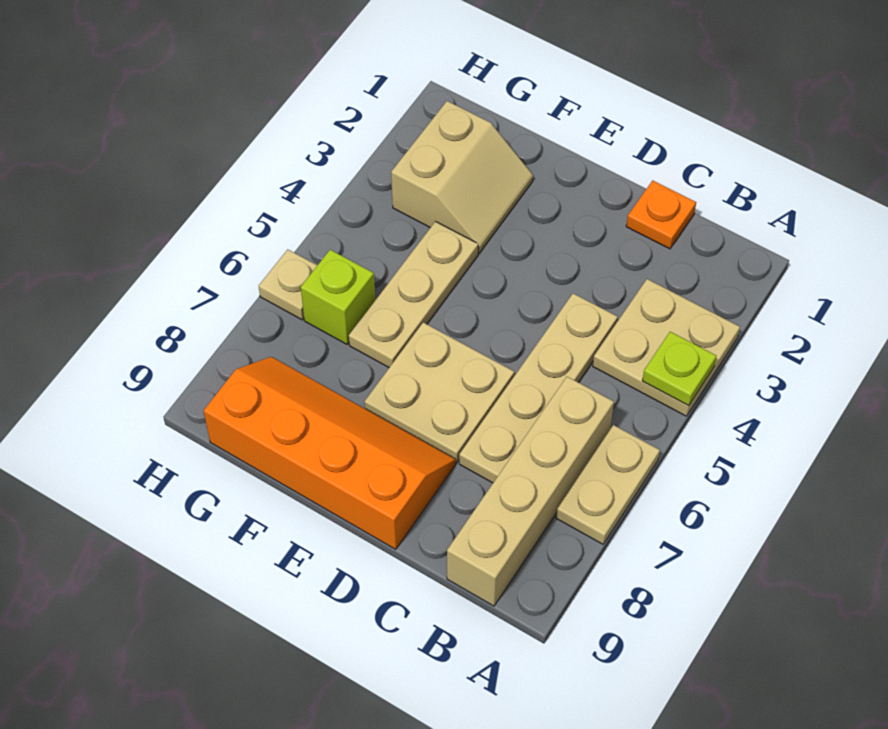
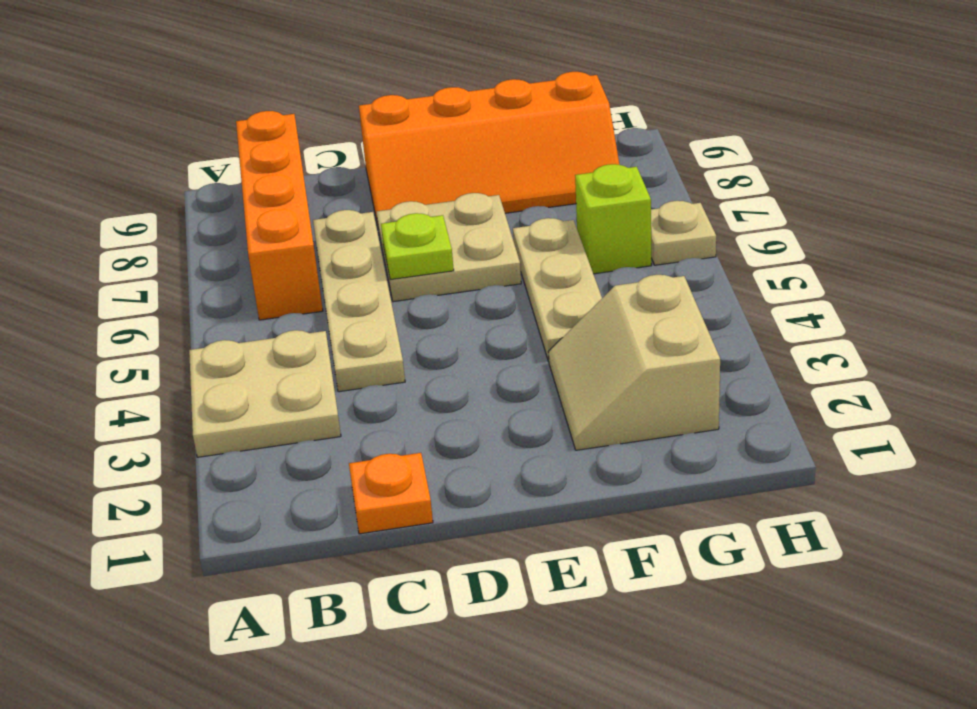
lime 1x1 plate [642,332,716,406] -> lime 1x1 plate moved to [381,213,454,280]
tan 1x2 plate [556,425,660,544] -> none
tan 1x4 brick [447,377,614,606] -> orange 1x4 brick [236,111,323,320]

